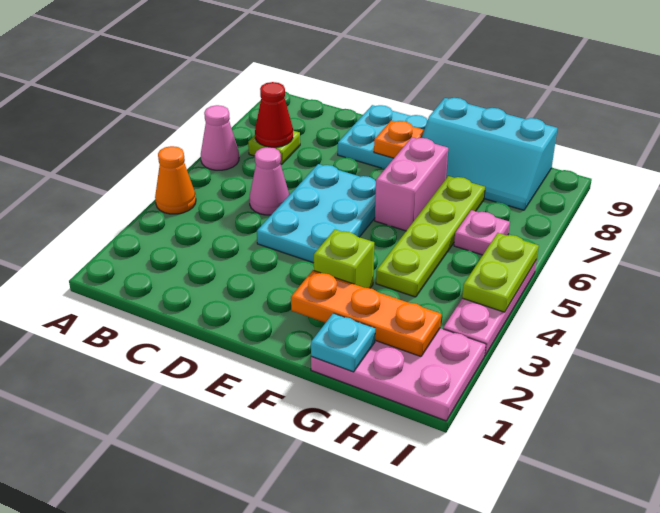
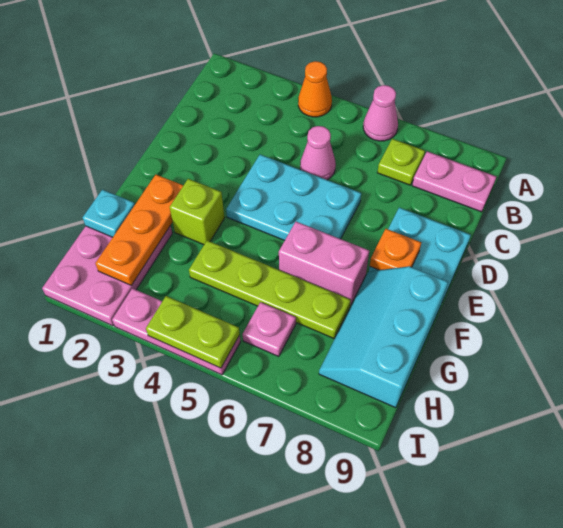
red 1x1 cone [255,82,293,147] -> none
none -> pink 1x2 plate [412,151,496,212]

